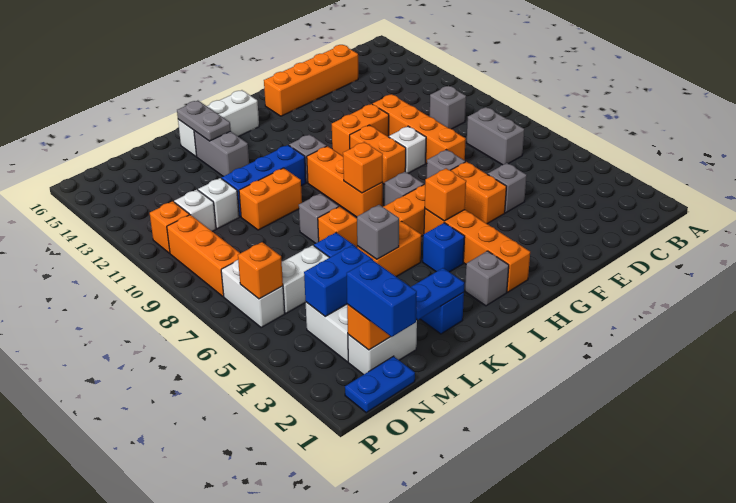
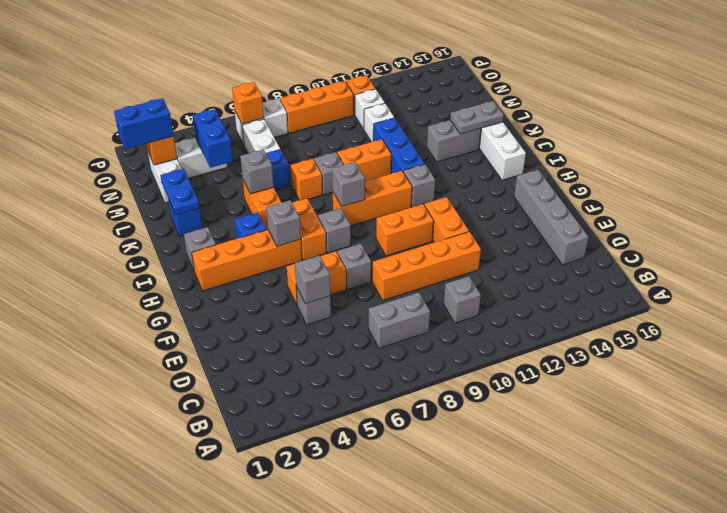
orange 1x4 brick [264,45,358,116] -> grey 1x4 brick [514,170,589,265]
none -> grey 1x1 brick [295,255,330,304]
white 1x1 brick [389,126,426,173] -> none
orange 1x1 brick [425,168,466,221] -> grey 1x1 brick [266,200,301,246]
orange 1x1 brick [343,142,383,193] -> grey 1x1 brick [332,162,365,207]
orange 1x2 brick [239,168,302,230] -> orange 1x2 brick turned to [337,139,391,181]
blue 1x2 plate [345,356,415,413] -> none

